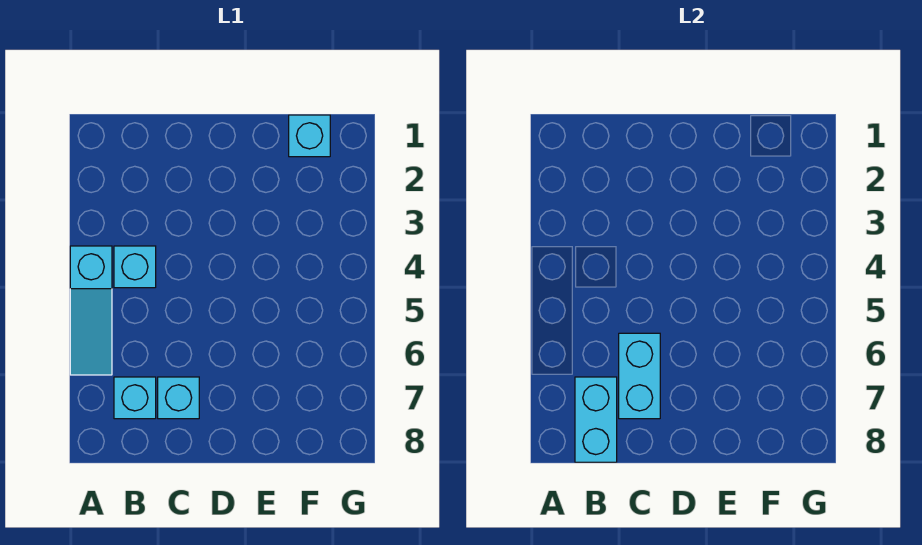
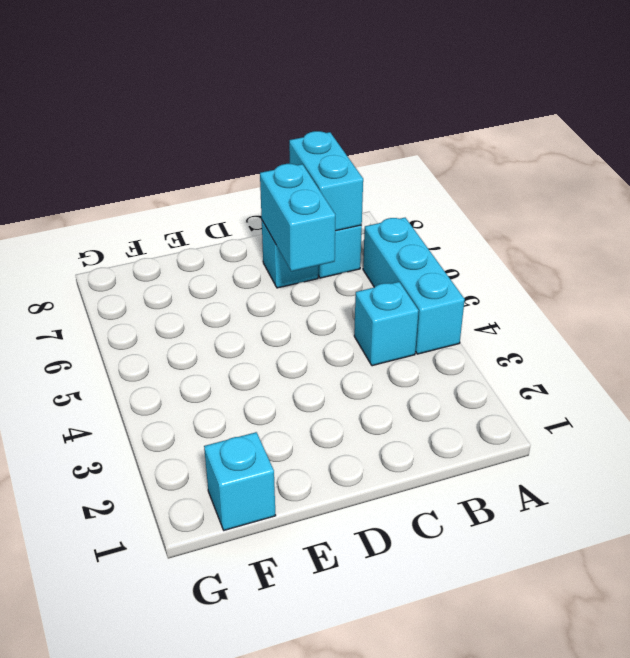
cyan 1x3 slope [70,246,112,375] -> cyan 1x3 brick [363,218,465,354]

